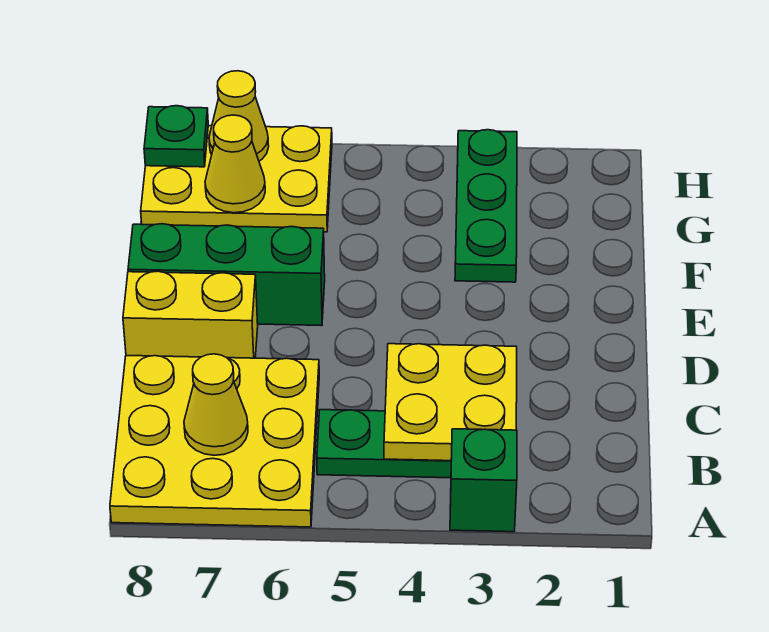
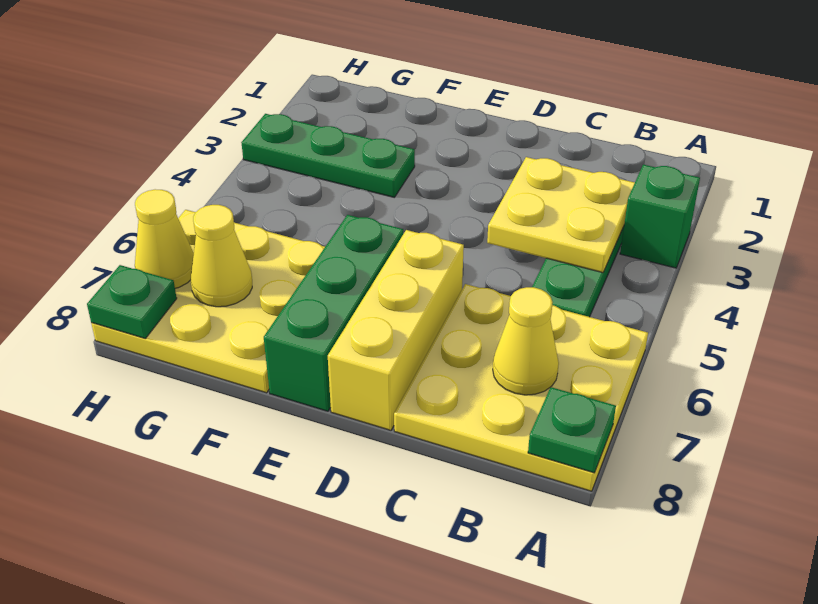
none -> green 1x1 plate [528,387,616,473]
yellow 1x2 brick [123,271,258,358] -> yellow 1x3 brick [328,230,464,430]
yellow 2x3 plate [141,126,332,232] -> yellow 3x3 plate [91,210,325,393]

